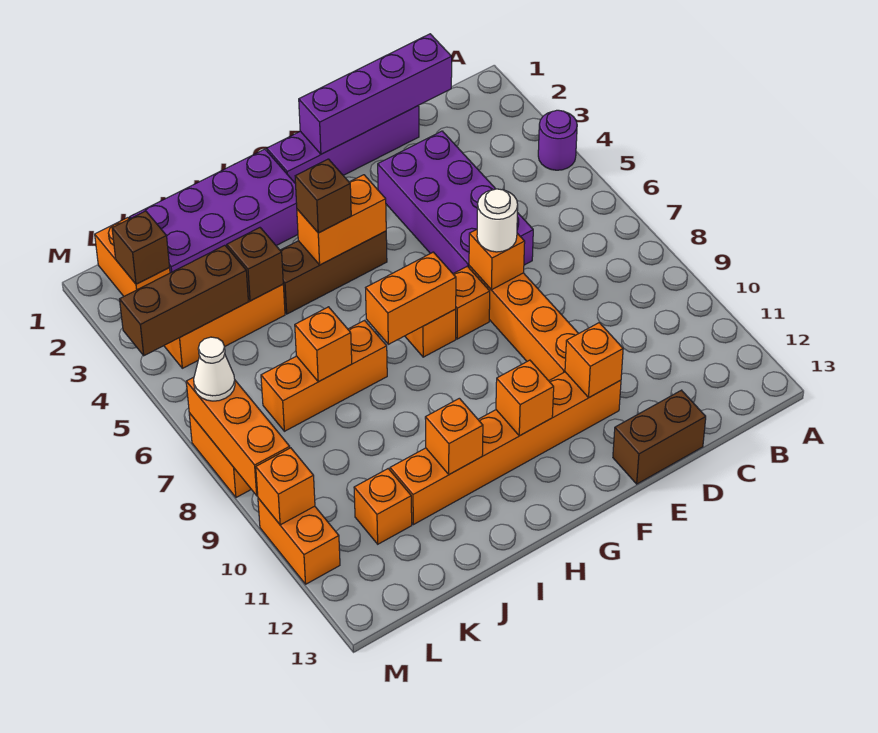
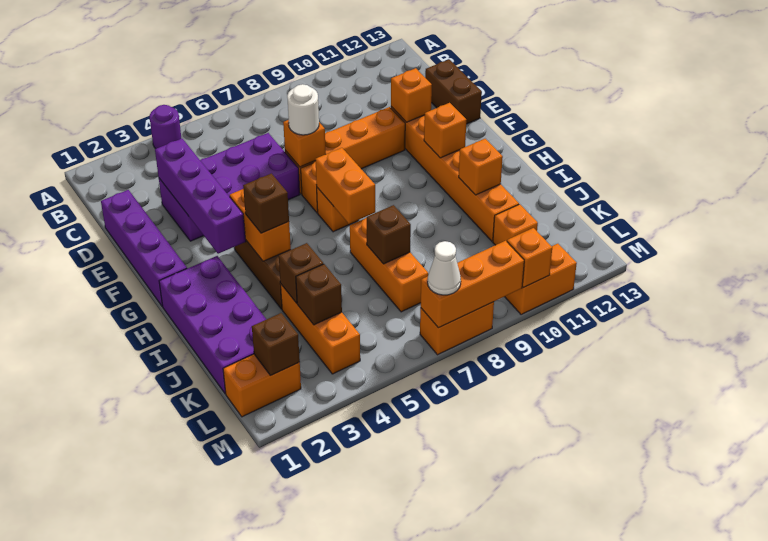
purple 1x4 brick [299,34,452,154] -> purple 1x4 brick moved to [155,138,246,254]
orange 1x1 brick [295,307,352,382] -> brown 1x1 brick [367,205,411,264]
brown 1x3 brick [120,245,248,356] -> brown 1x1 brick [296,264,342,325]

